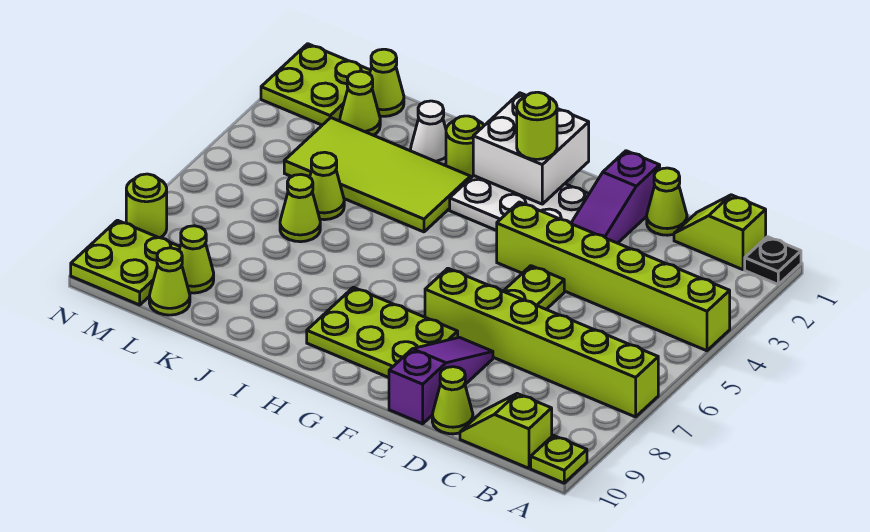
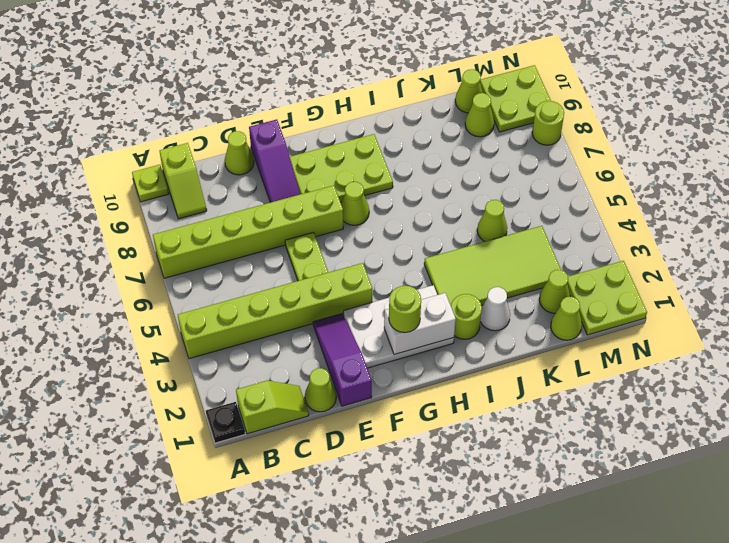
lime 1x2 slope [460,394,552,468] -> lime 1x2 slope turned to [160,143,207,219]
white 2x2 brick [473,93,589,204] -> white 1x2 brick [384,293,456,355]
lime 1x1 cone [280,175,320,242] -> lime 1x1 cone moved to [341,182,369,225]

